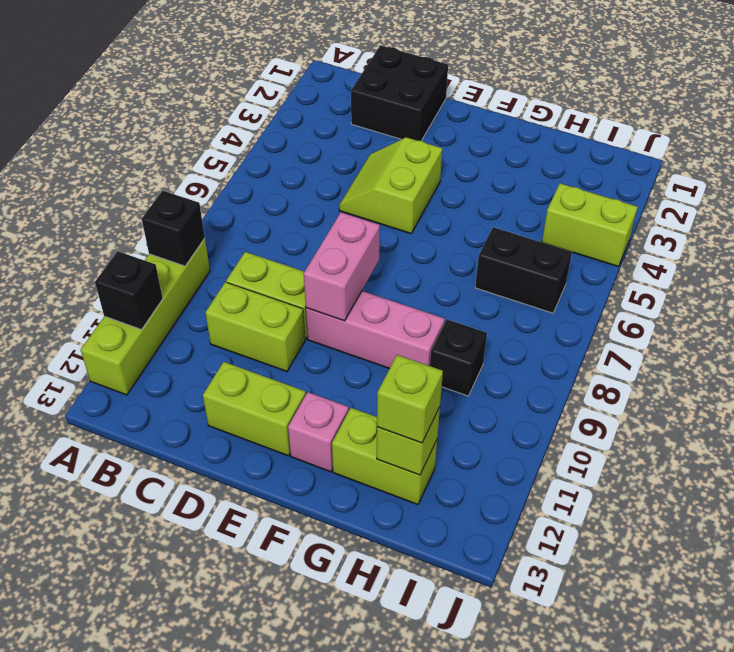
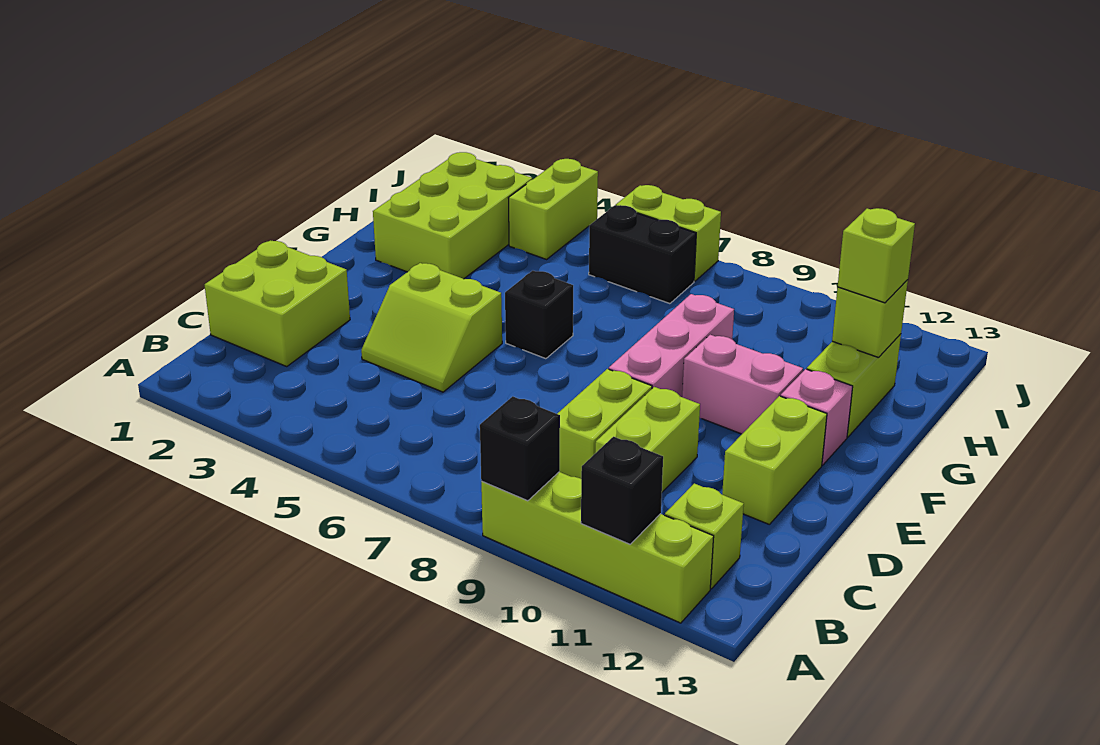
none -> lime 1x1 brick [665,483,744,589]
black 2x2 brick [351,45,448,141] -> lime 2x2 brick [205,240,350,366]
pink 1x2 brick [304,212,380,321] -> pink 1x2 brick moved to [682,335,803,434]
none -> lime 2x3 brick [373,152,532,279]
black 1x2 brick [475,227,572,313] -> black 1x2 brick turned to [589,205,696,304]
black 1x1 brick [430,319,487,396] -> black 1x1 brick moved to [505,271,573,359]
none -> lime 1x2 brick [616,185,721,281]

